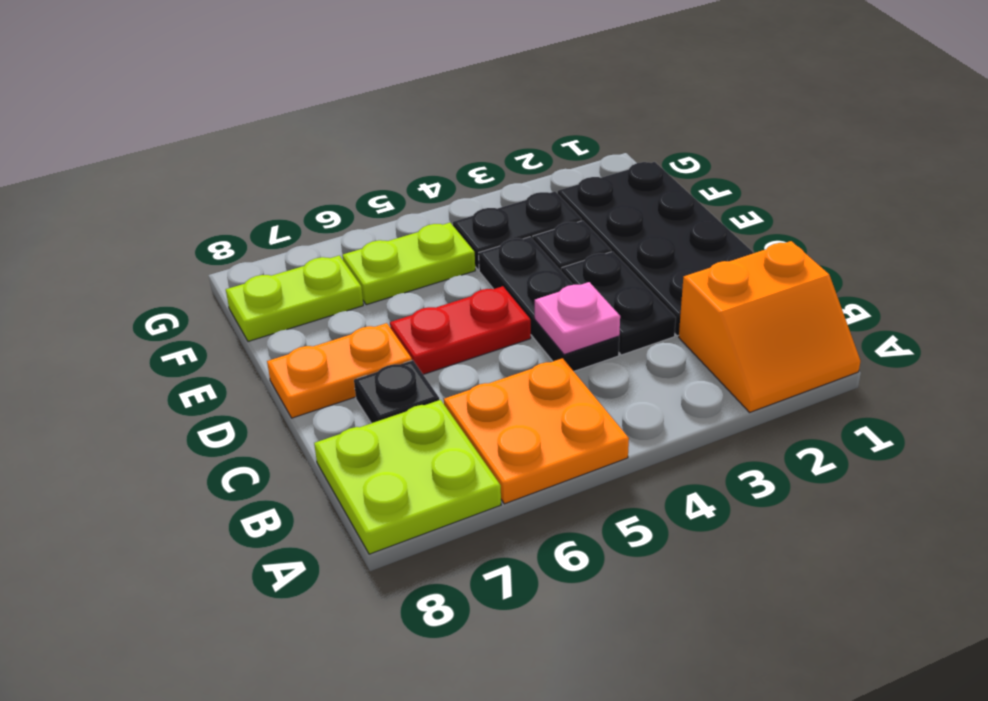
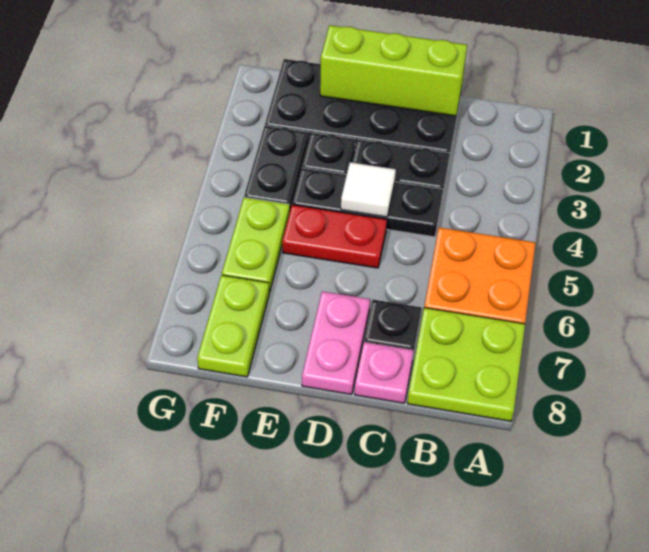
orange 2x2 slope [679,241,860,412] -> none
none -> lime 1x3 brick [320,25,467,116]
pink 1x1 plate [535,282,620,355] -> pink 1x1 plate moved to [355,342,414,403]
none -> white 1x1 tile [341,162,396,217]
red 1x2 plate [390,286,531,374] -> red 1x2 plate turned to [282,205,387,268]
orange 1x2 plate [267,323,412,418] -> pink 1x2 plate [302,291,370,395]

